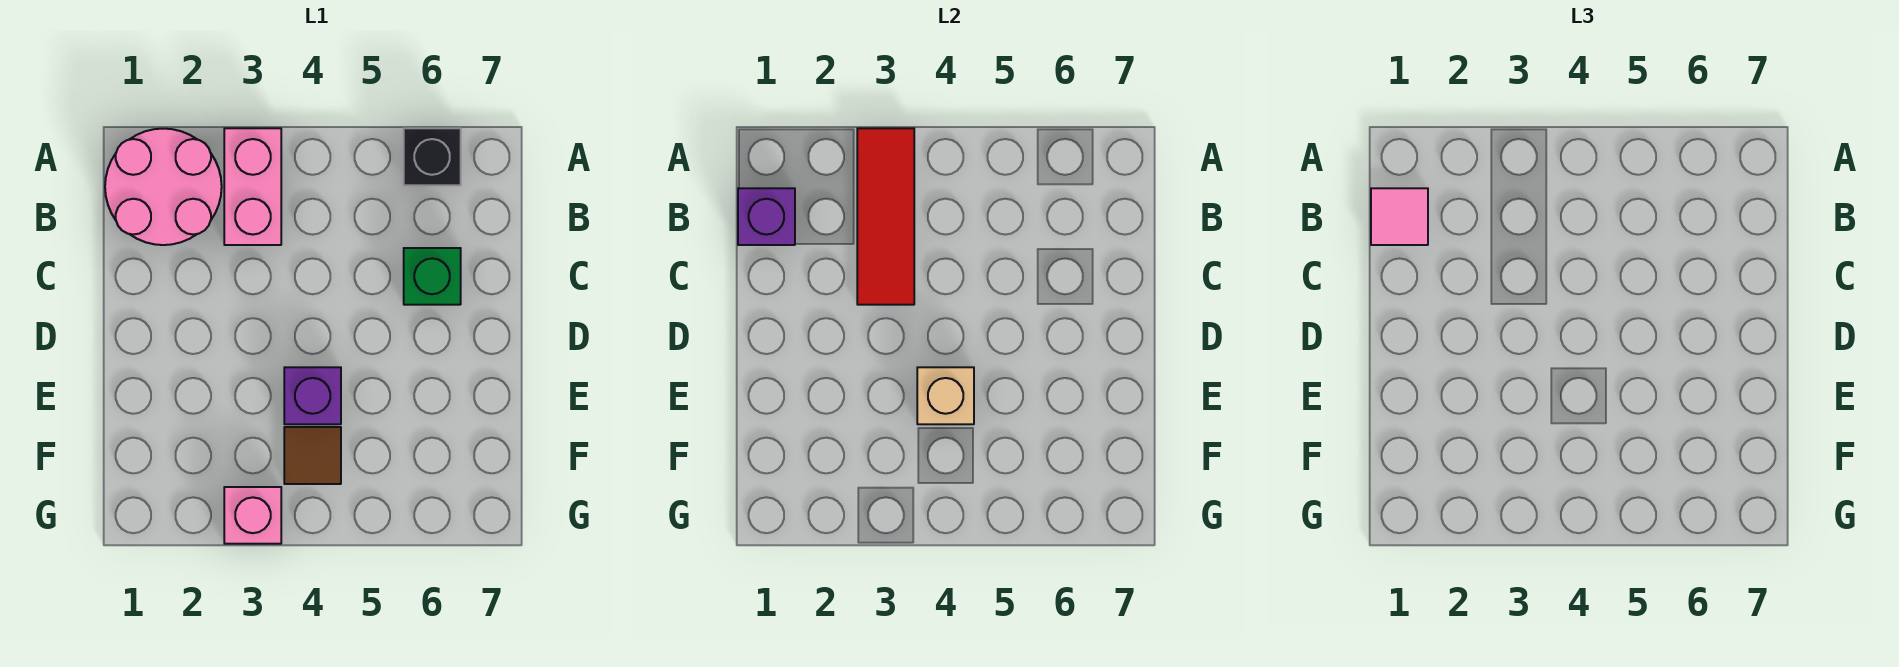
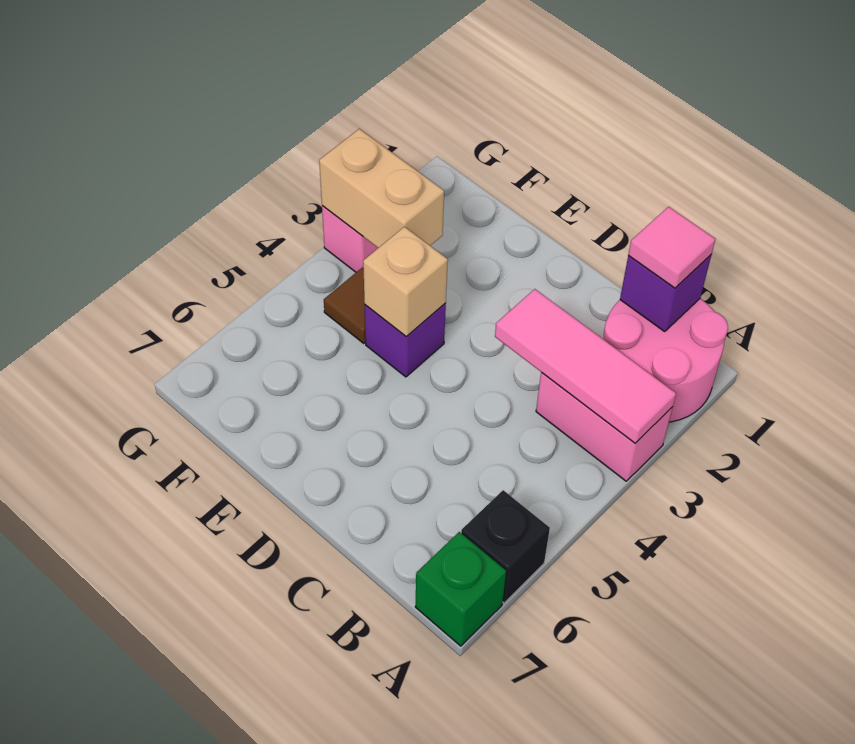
red 1x3 tile [857,128,914,305] -> pink 1x3 tile [495,289,676,443]
green 1x1 brick [404,248,461,305] -> green 1x1 brick moved to [415,532,506,646]
none -> tan 1x2 brick [319,129,444,248]

